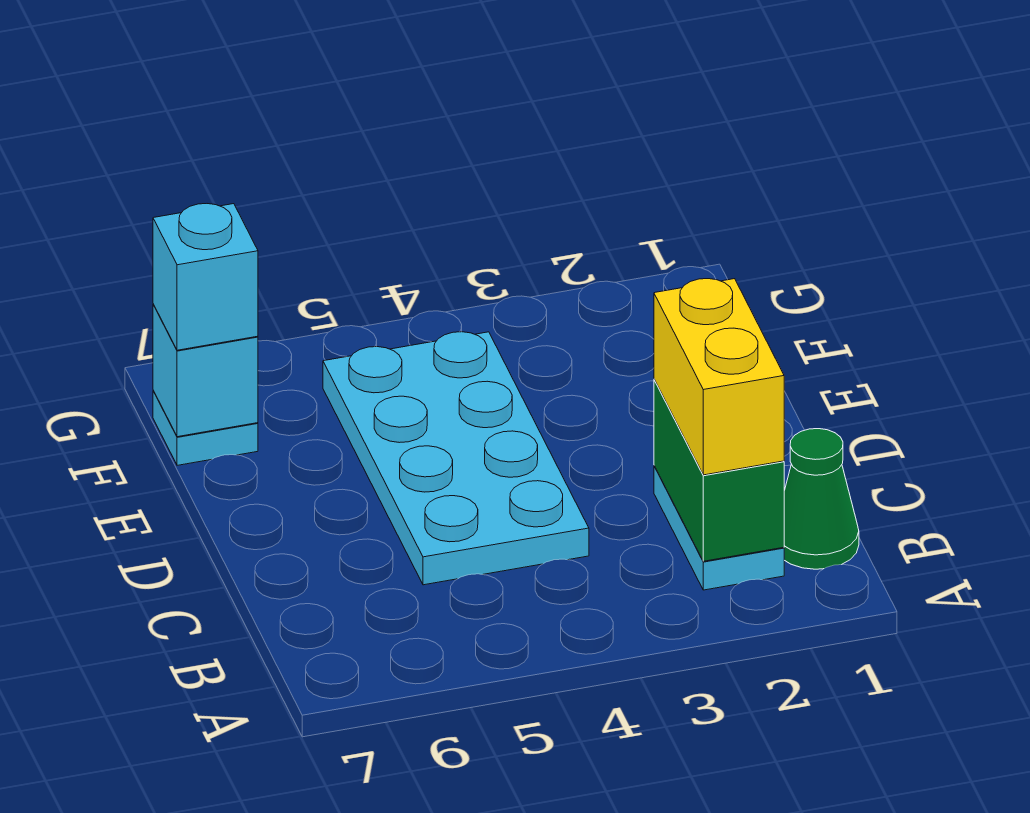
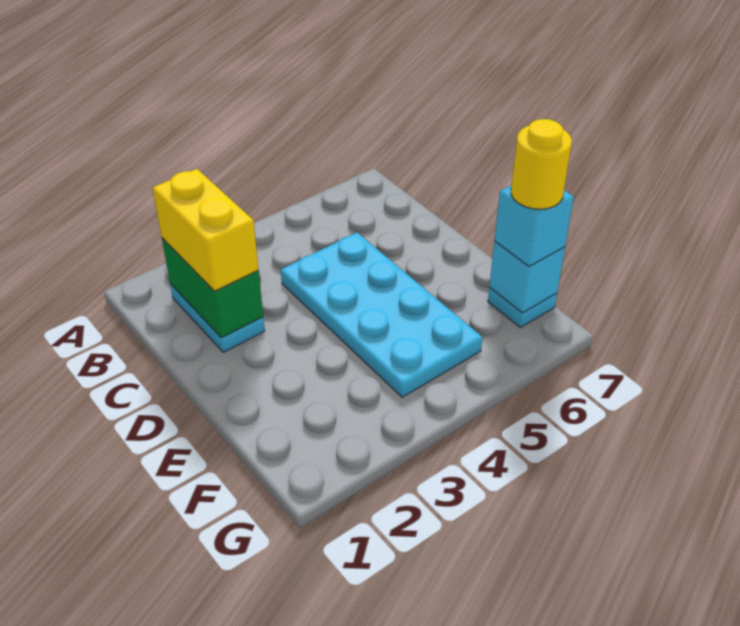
green 1x1 cone [784,429,859,569] -> none
none -> yellow 1x1 round brick [511,119,572,209]

